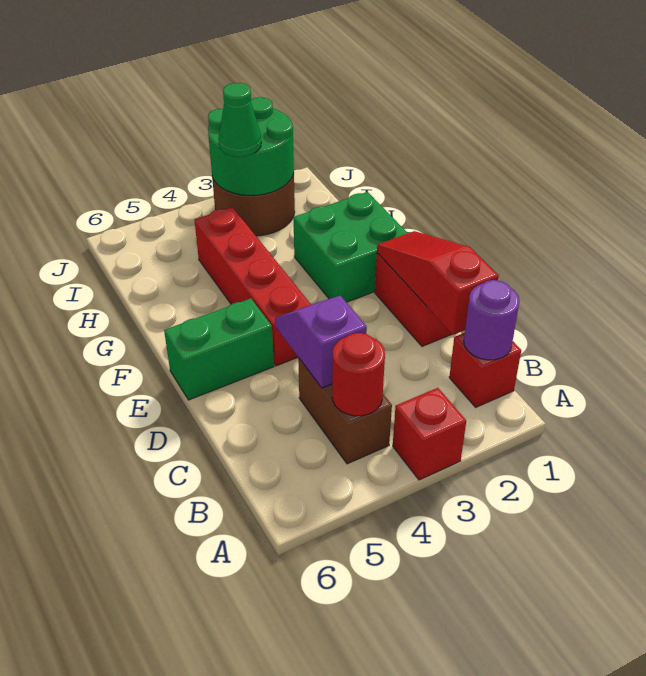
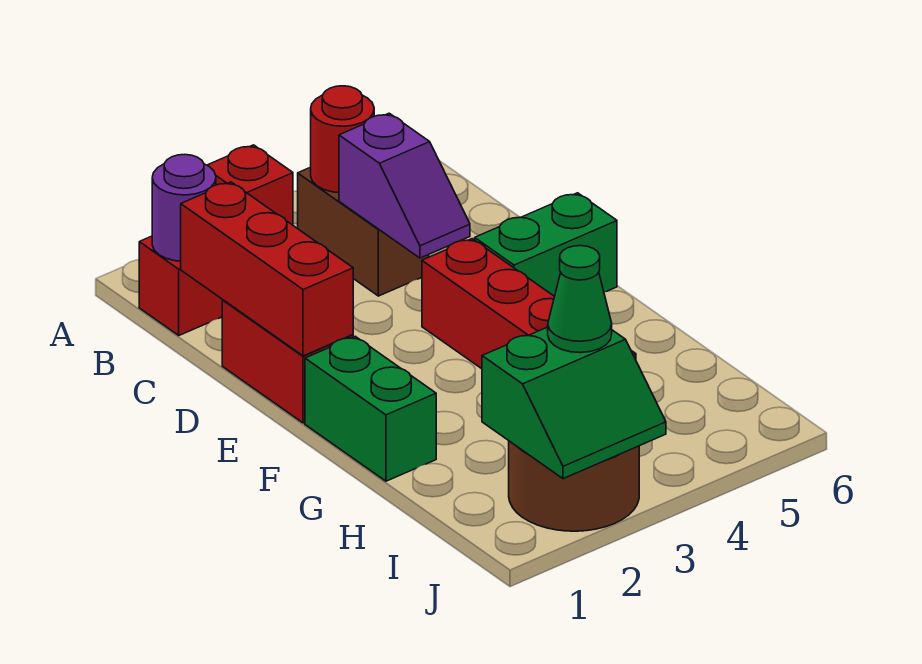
red 1x3 slope [377,231,499,335] -> red 1x3 brick [181,182,353,356]
green 2x2 brick [293,192,408,302] -> green 1x2 brick [305,336,436,481]
green 2x2 round brick [208,97,294,195] -> green 2x2 slope [482,327,666,479]

